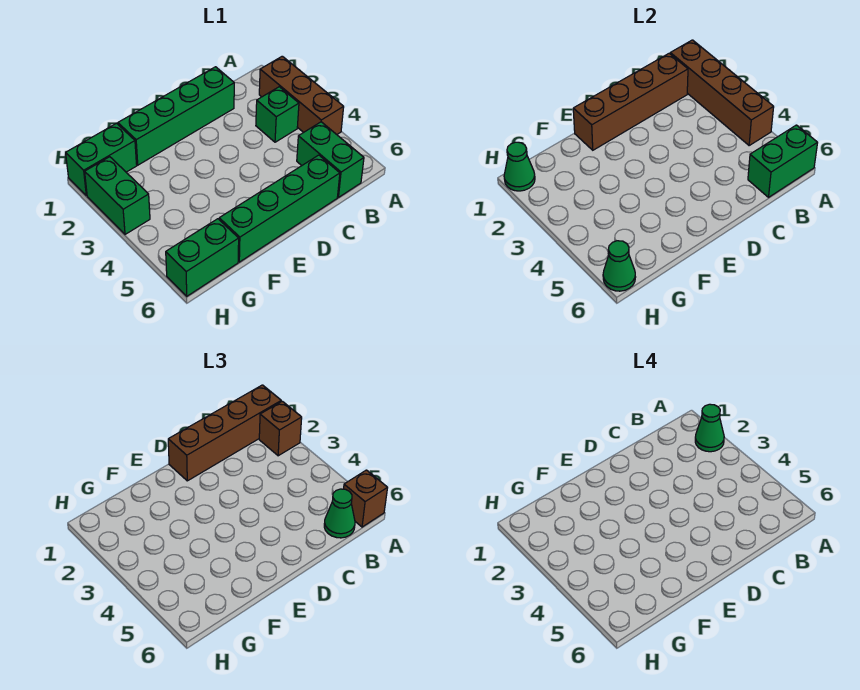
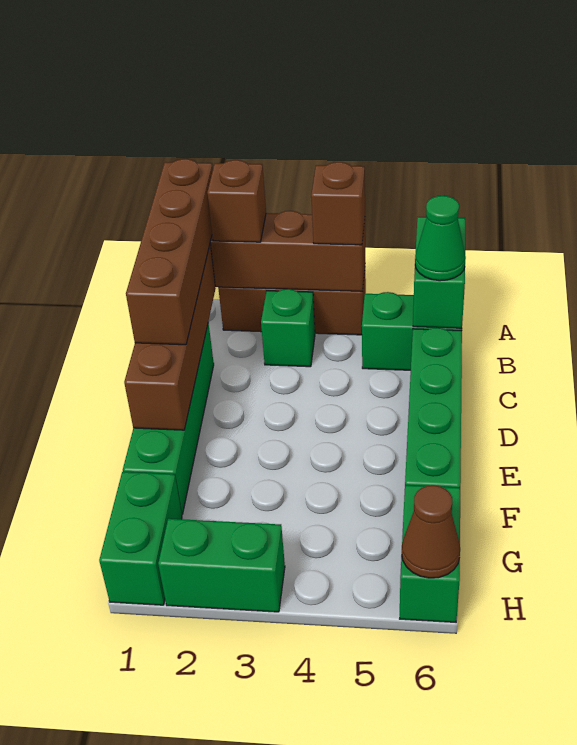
green 1x1 cone [695,404,724,452] -> none
brown 1x1 brick [344,470,387,527] -> brown 1x1 brick moved to [311,162,365,245]
green 1x1 cone [504,142,535,191] -> none
green 1x1 cone [603,241,636,291] -> brown 1x1 cone [402,485,460,578]

